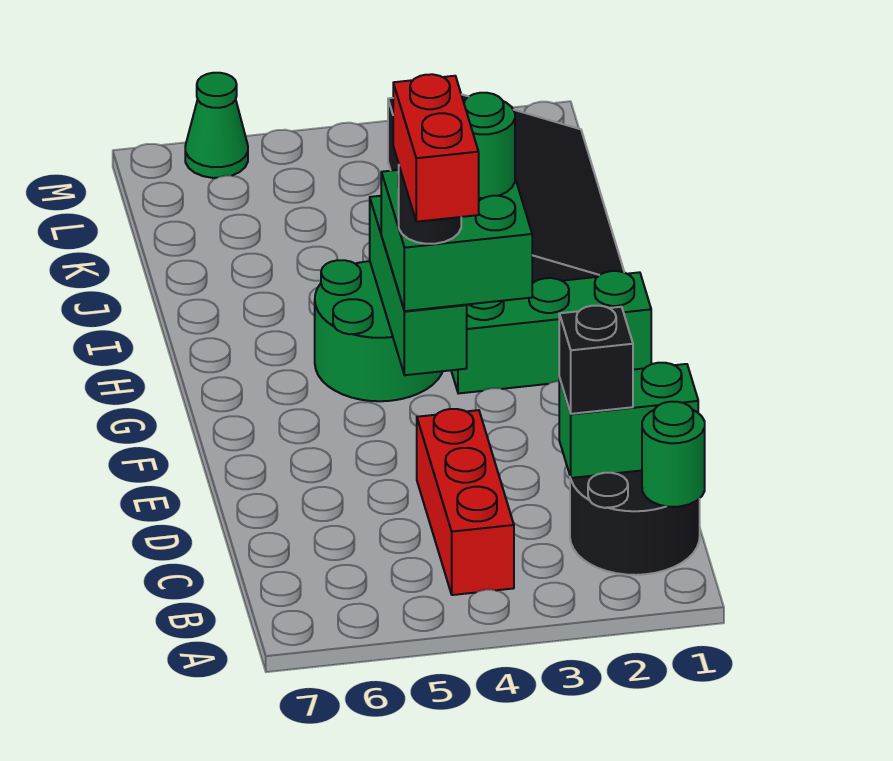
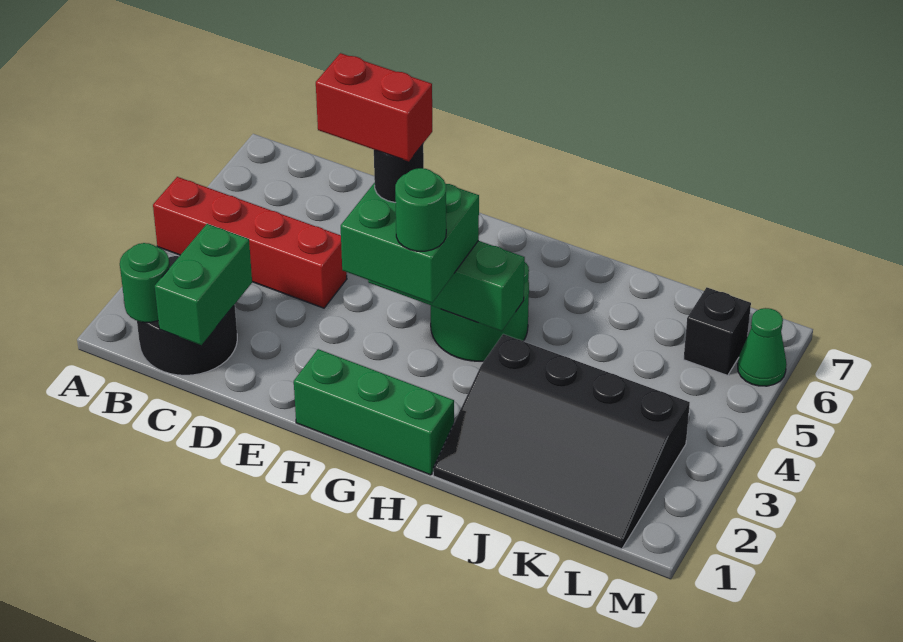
red 1x3 brick [417,409,514,595] -> red 1x4 brick [153,177,347,308]
black 1x1 brick [559,306,633,414] -> black 1x1 brick moved to [684,287,751,375]
green 1x3 brick [451,271,651,394] -> green 1x3 brick turned to [294,349,454,475]

